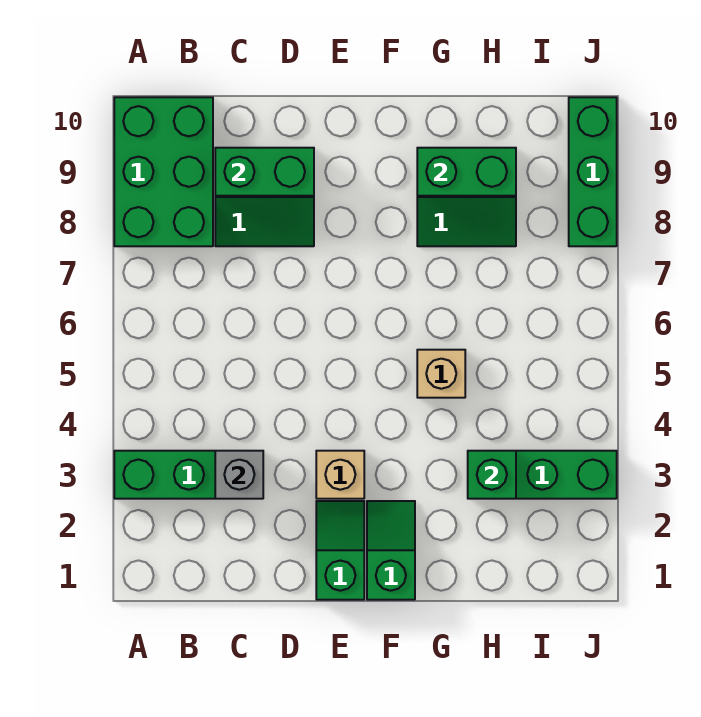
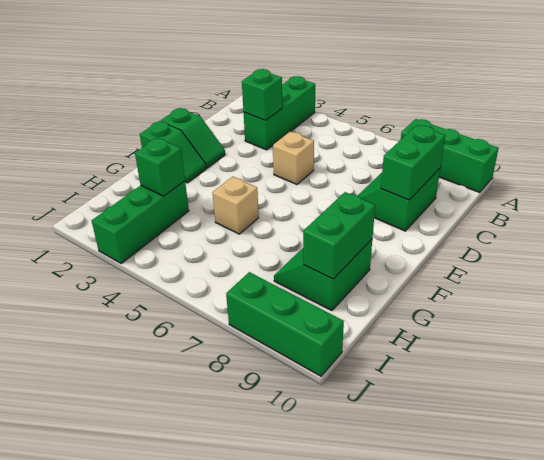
green 2x3 brick [114,97,213,246] -> green 1x3 brick [401,119,499,192]
grey 1x1 brick [215,451,263,499] -> green 1x1 brick [242,69,282,121]
tan 1x1 brick [316,451,364,499] -> tan 1x1 brick moved to [273,131,314,185]

